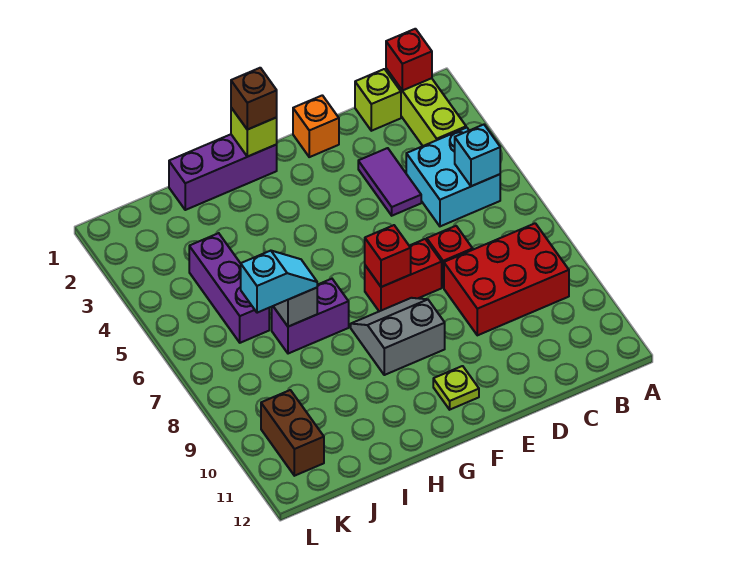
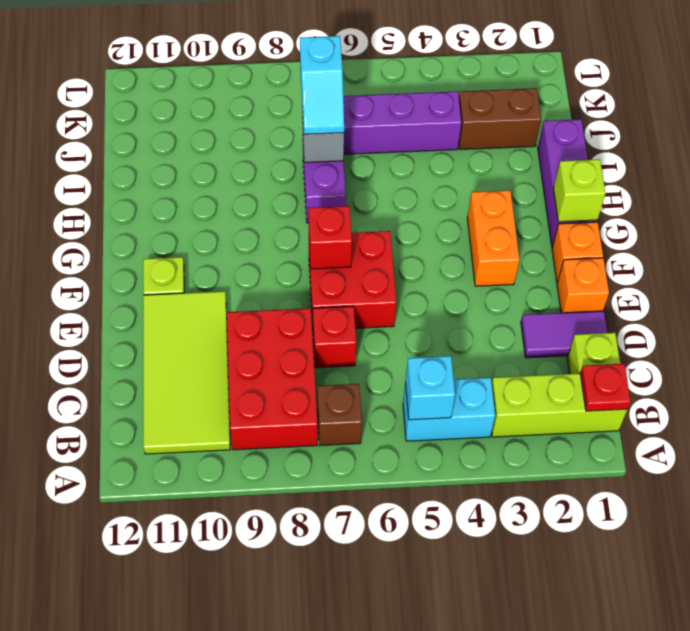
red 1x1 brick [386,29,432,91] -> red 1x1 plate [580,364,631,411]
cyan 2x2 brick [406,128,500,226] -> cyan 1x2 brick [403,378,495,441]
none -> lime 2x4 tile [143,291,230,454]
purple 1x2 tile [358,148,421,216] -> purple 1x2 tile moved to [521,311,607,358]
red 1x2 brick [365,239,442,311] -> red 2x2 brick [309,231,396,328]
none -> orange 1x1 brick [552,222,603,282]
none -> orange 1x2 brick [467,190,520,286]
grey 2x2 slope [351,298,445,375] -> none
brown 1x1 brick [231,68,277,130] -> brown 1x1 brick moved to [317,384,362,445]
brown 1x2 brick [261,390,324,476] -> brown 1x2 brick moved to [459,88,541,150]

